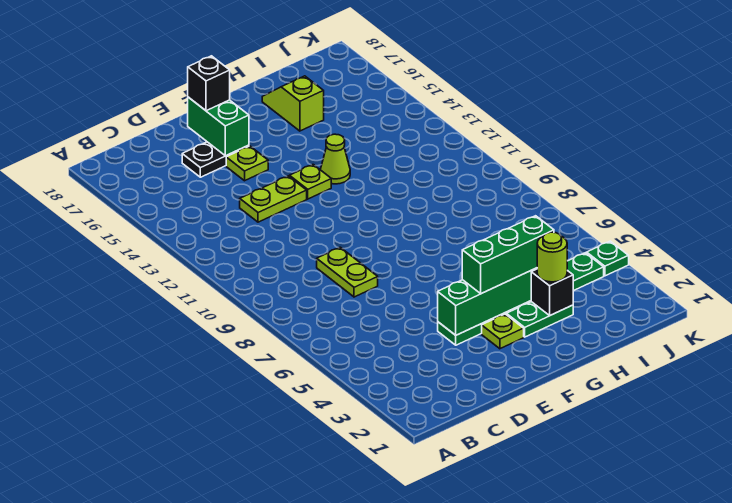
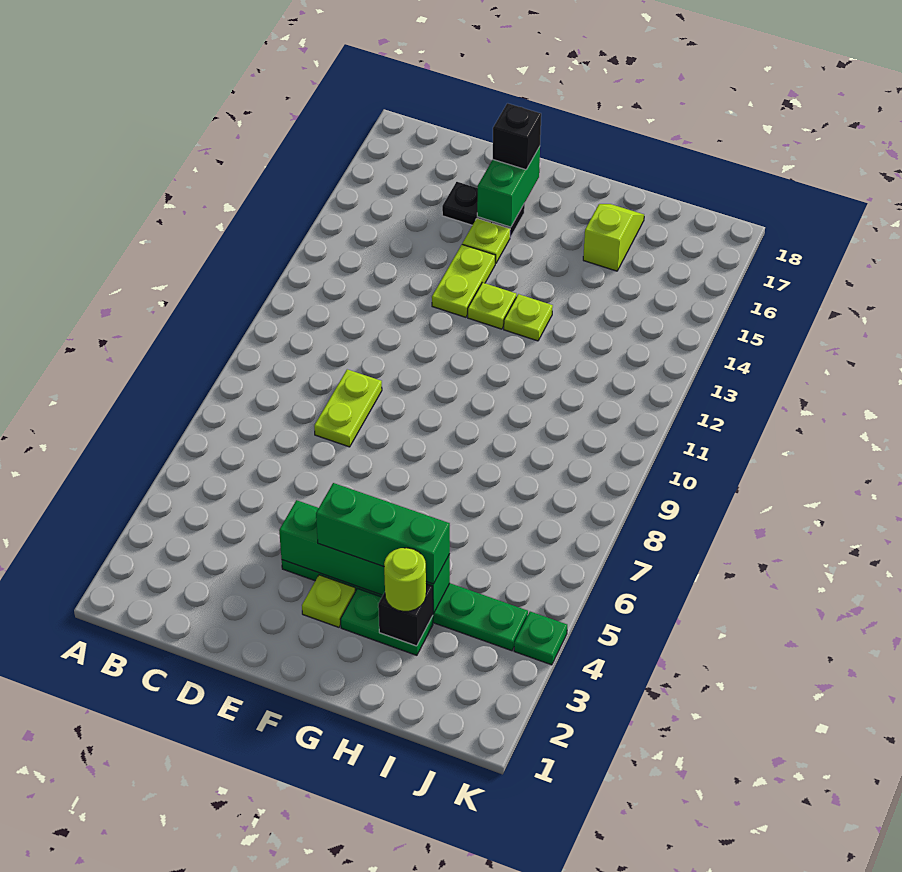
lime 1x2 plate [240,176,307,222] -> lime 1x2 plate turned to [432,245,495,317]
lime 1x1 cone [321,134,350,184] -> lime 1x1 plate [504,294,553,341]

